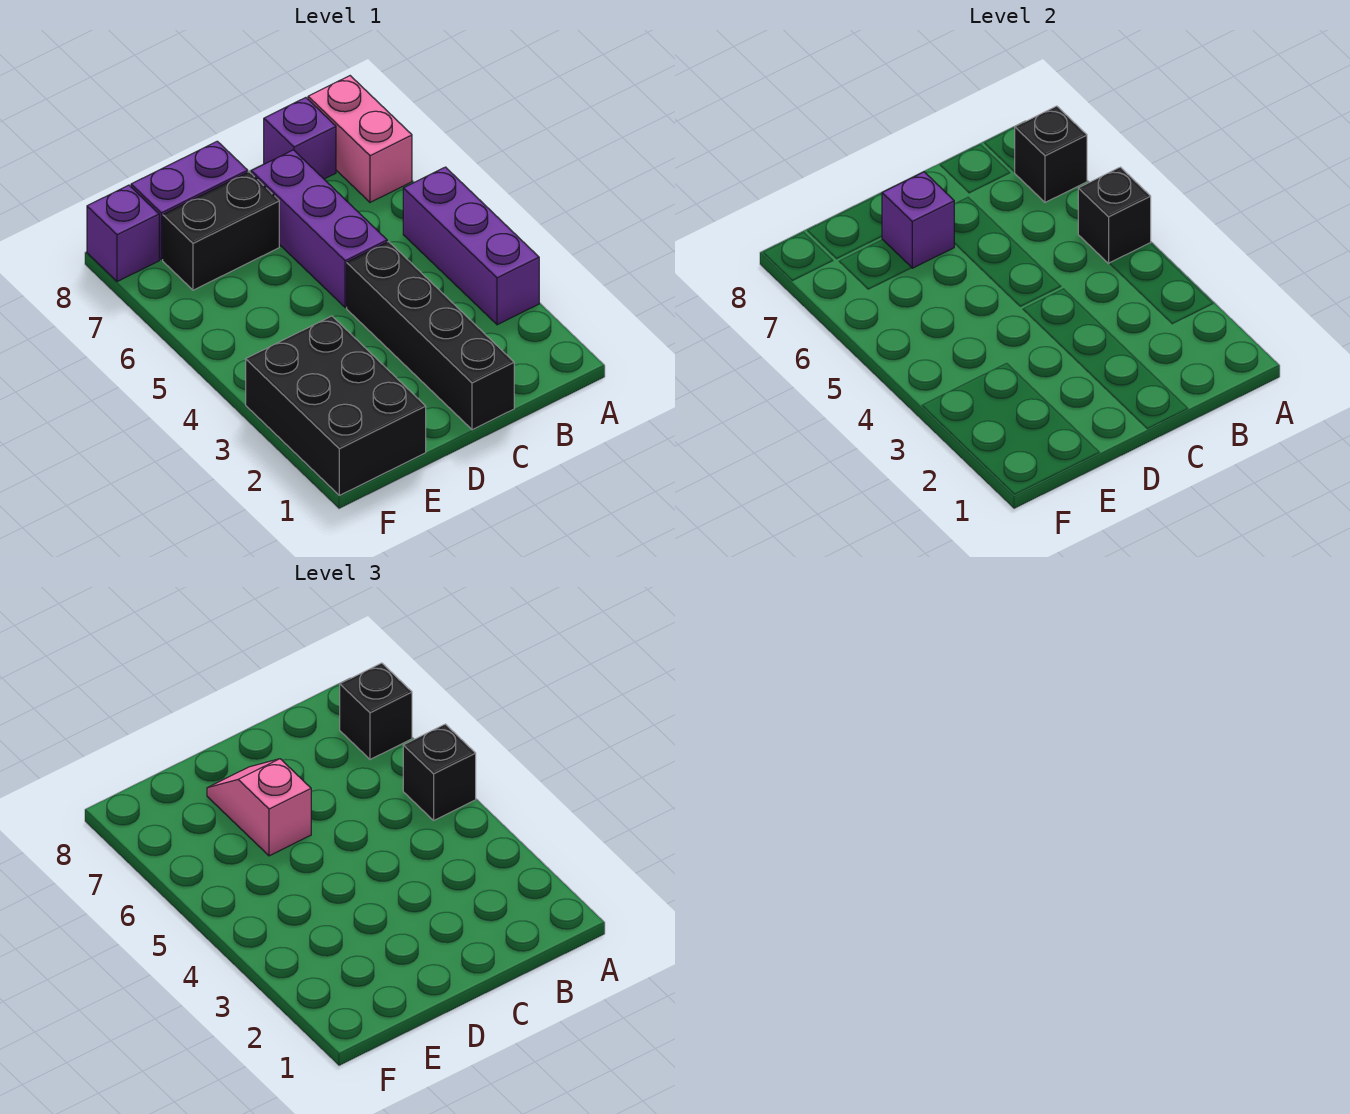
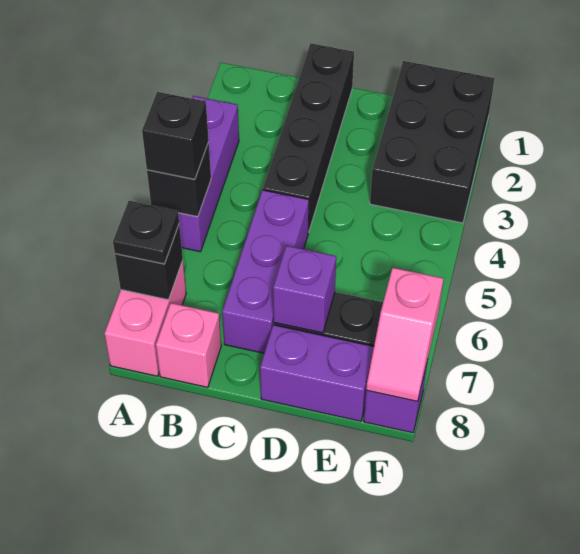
black 1x1 brick [340,663,412,759] -> black 1x1 plate [113,201,179,264]
purple 1x1 brick [264,98,336,179] -> pink 1x1 brick [156,303,221,387]
pink 1x2 slope [207,759,311,856] -> pink 1x2 slope moved to [366,268,444,401]

